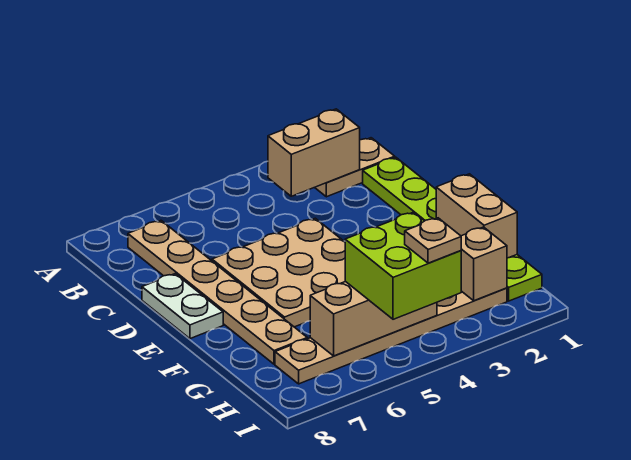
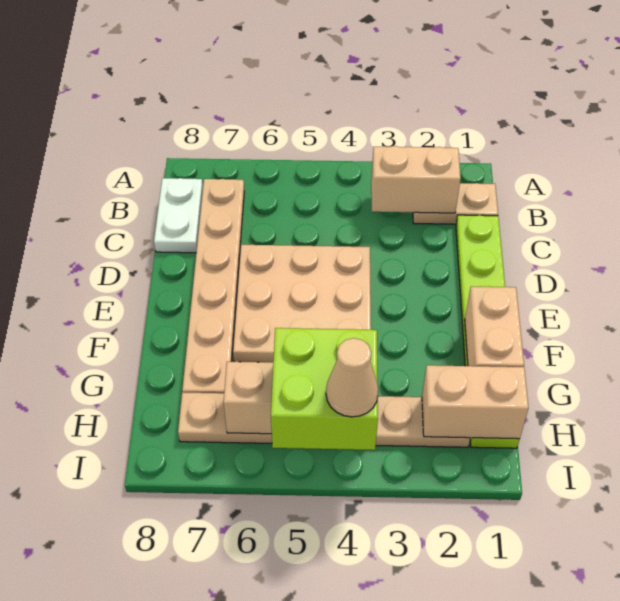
white 1x2 plate [142,274,223,339] -> white 1x2 plate moved to [154,178,203,253]
tan 1x1 brick [461,227,507,301] -> tan 1x2 brick [422,365,529,439]
tan 1x1 plate [405,218,461,263] -> tan 1x1 cone [326,338,378,417]

